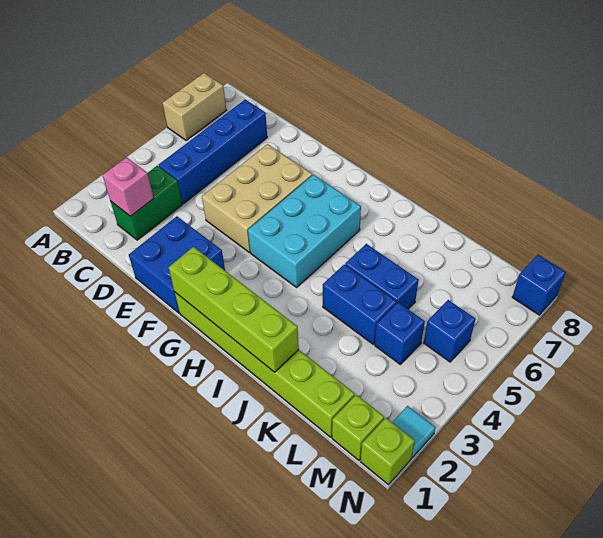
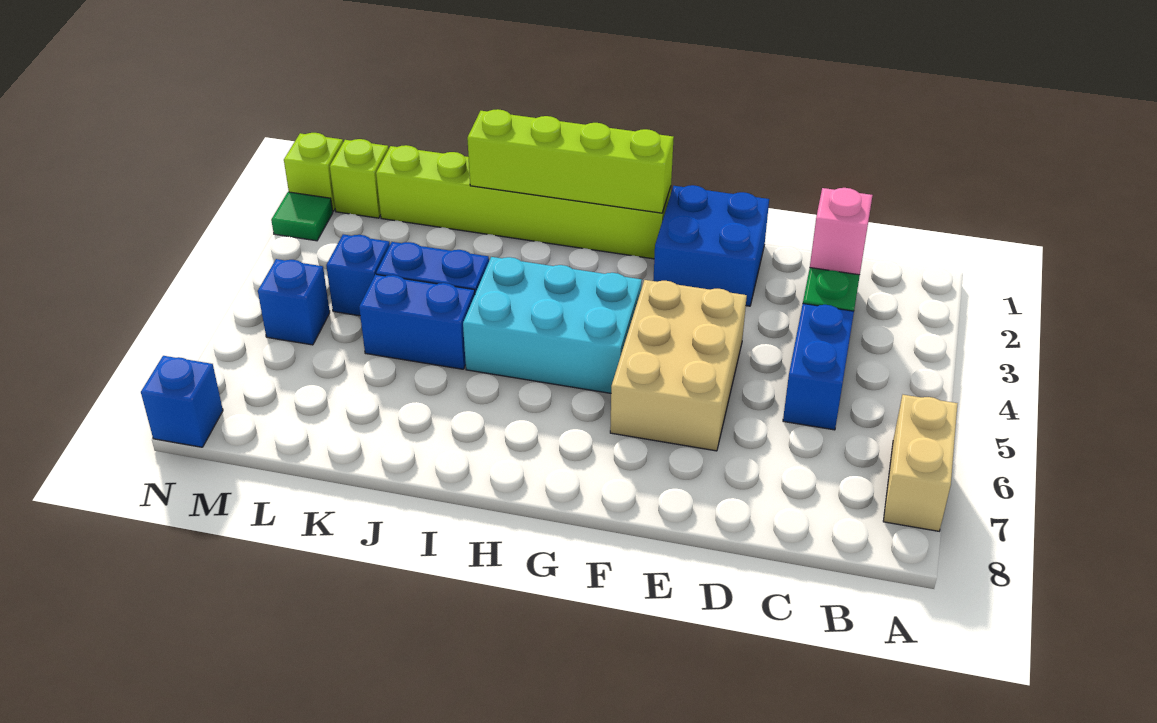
blue 1x4 brick [158,99,267,204] -> blue 1x2 brick [783,304,854,430]
cyan 2x3 brick [248,175,361,287] -> cyan 2x3 brick turned to [463,257,642,393]
cyan 1x1 tile [392,406,436,458] -> green 1x1 tile [271,192,333,241]

